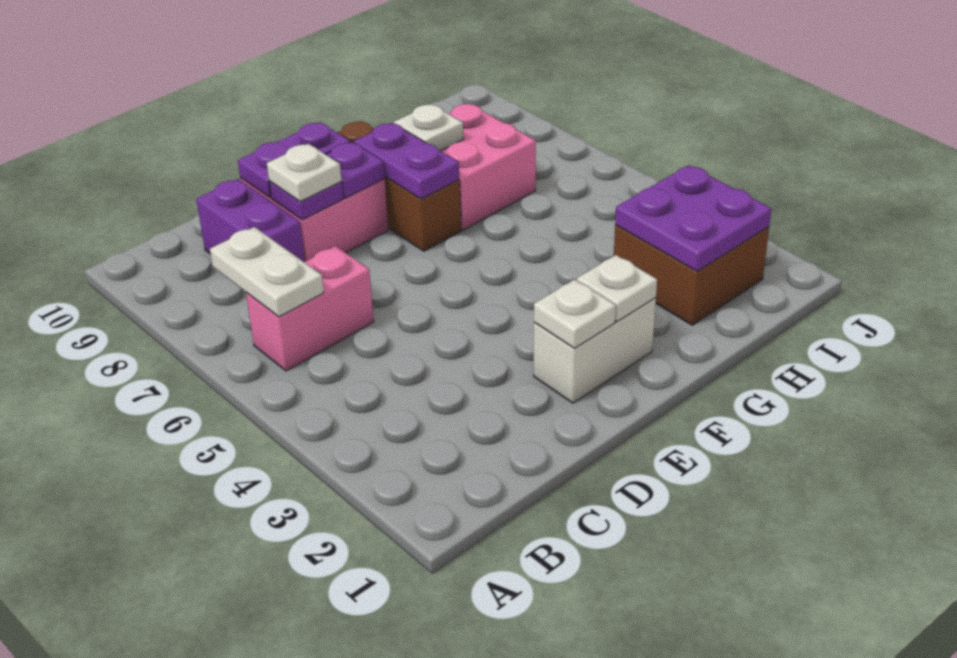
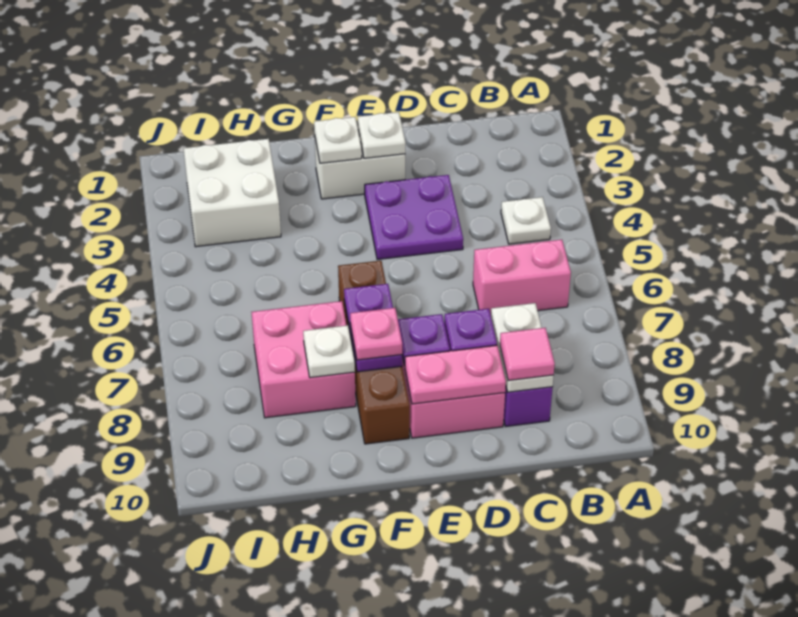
white 1x2 plate [210,227,324,317] -> white 1x2 plate moved to [491,303,554,392]
none -> pink 1x1 tile [500,328,555,380]
white 1x1 plate [267,144,341,202] -> white 1x1 plate moved to [501,197,551,244]
purple 1x2 plate [238,122,350,197] -> pink 1x2 plate [405,345,506,404]
brown 1x3 brick [337,121,461,251] -> brown 1x4 brick [338,261,410,444]
none -> pink 1x1 plate [350,308,402,360]
brown 2x2 brick [614,225,769,325] -> white 2x2 brick [183,139,281,247]
purple 2x2 plate [615,165,772,271] -> purple 2x2 plate moved to [365,175,463,260]

